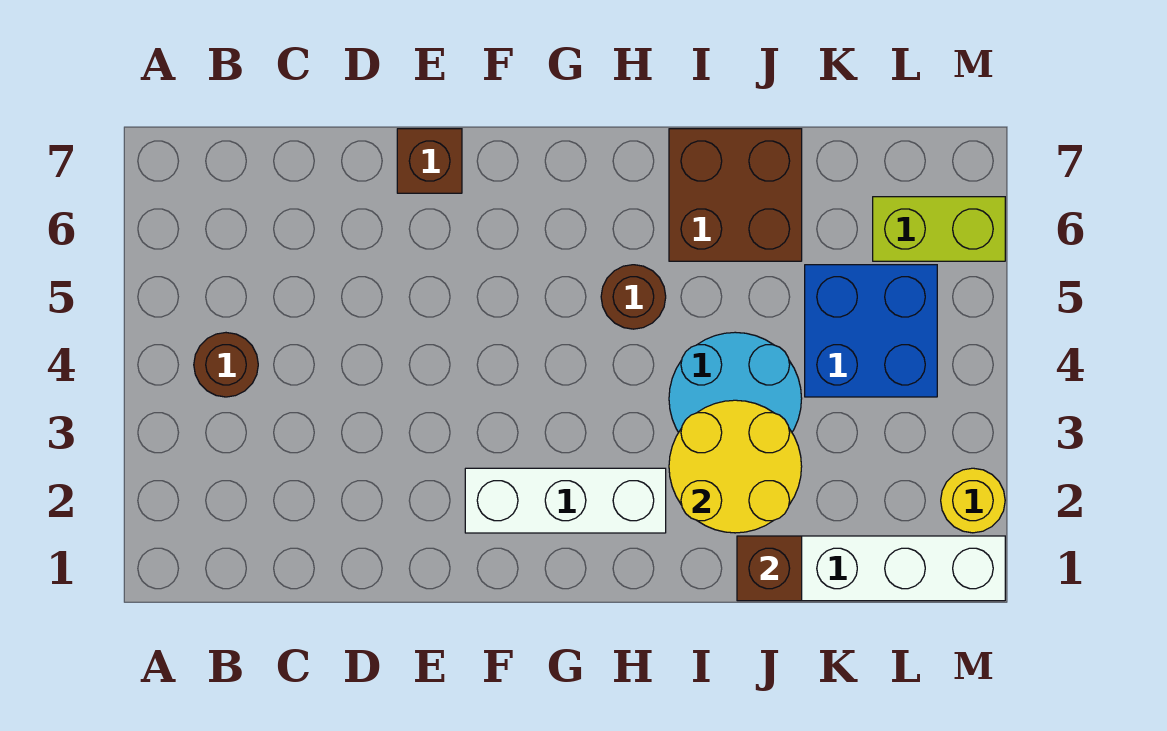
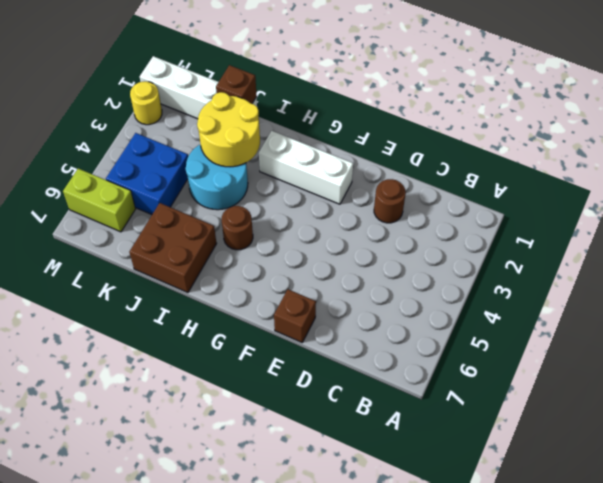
brown 1x1 round brick [194,333,258,397] -> brown 1x1 round brick moved to [374,179,406,223]

